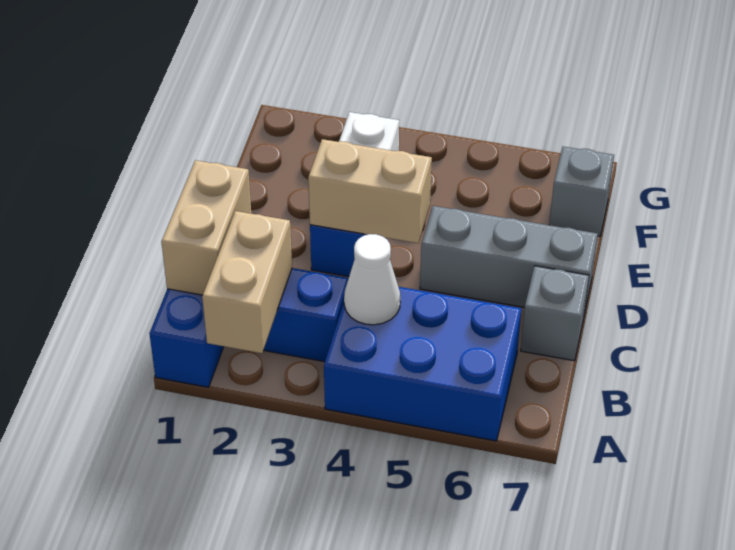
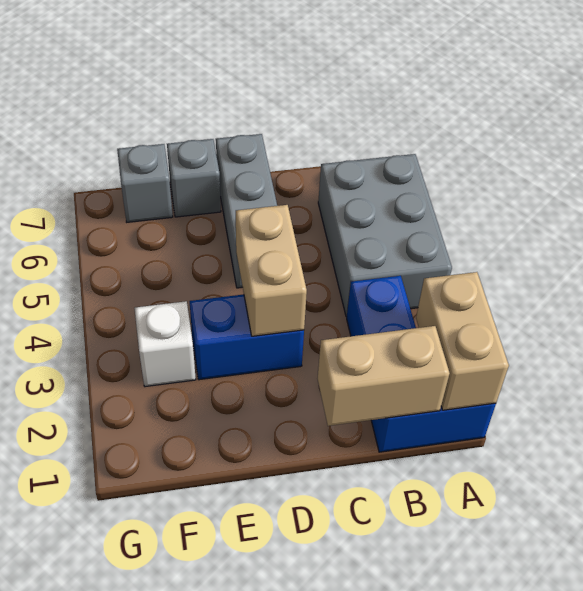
tan 1x2 brick [202,211,292,353] -> tan 1x2 brick turned to [416,272,509,410]
blue 2x3 brick [324,287,521,441] -> grey 2x3 brick [318,154,452,317]
white 1x1 cone [344,234,400,325] -> none
grey 1x1 brick [521,266,589,361] -> grey 1x1 brick moved to [167,139,221,217]

